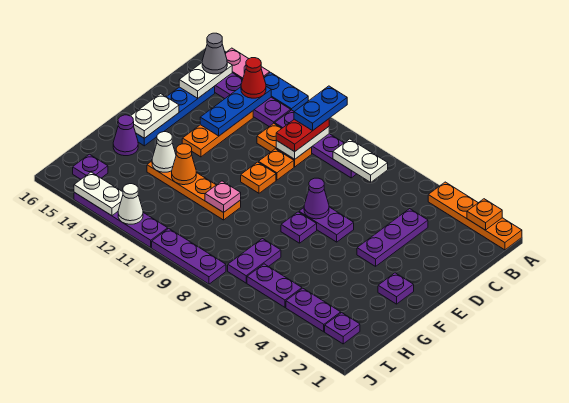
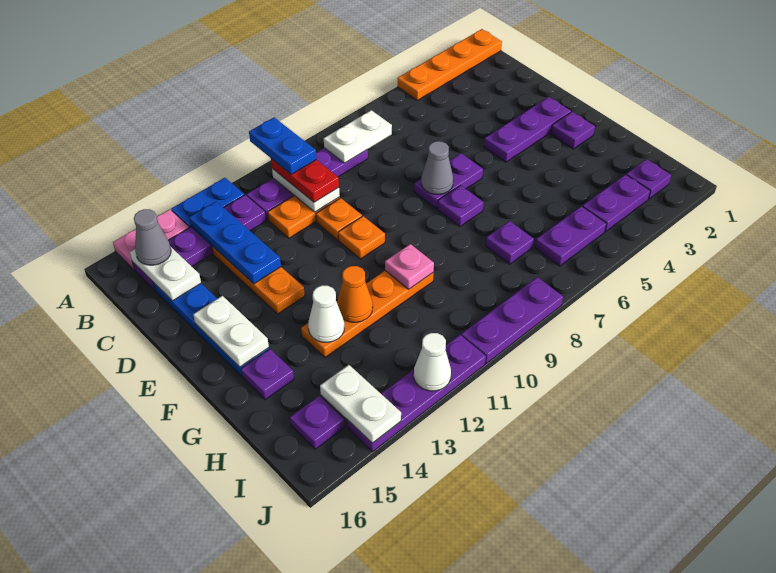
orange 1x1 plate [467,199,502,230] -> none
red 1x1 cone [241,58,266,98] -> none
purple 1x3 plate [357,209,428,266] -> purple 1x3 plate turned to [484,97,571,162]
purple 1x1 cone [304,178,329,219] -> grey 1x1 cone [421,141,453,194]
purple 1x1 cone [113,115,138,156] -> purple 1x1 plate [241,349,294,400]
purple 1x2 plate [228,239,281,283] -> purple 1x1 plate [486,221,534,264]
white 1x2 plate [74,172,123,216] -> white 1x2 plate turned to [320,365,401,443]

